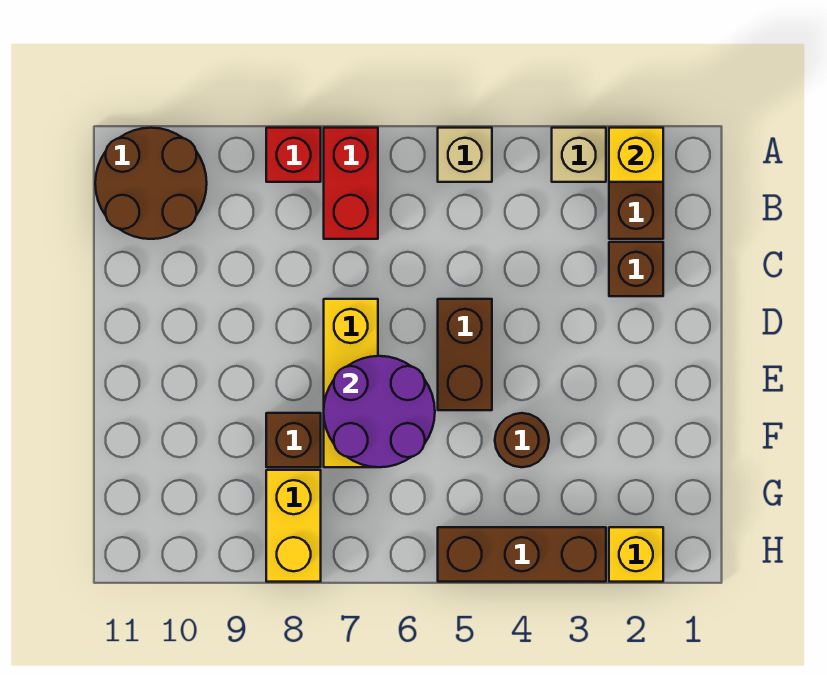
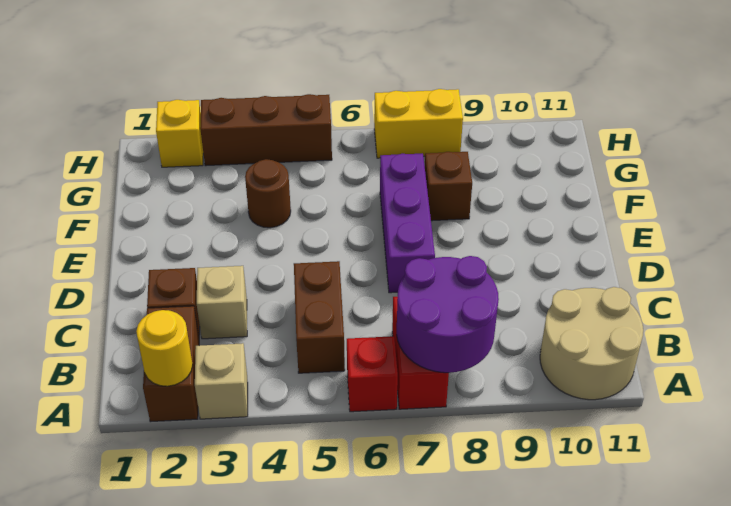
yellow 1x1 brick [609,128,663,182] -> yellow 1x1 round brick [136,310,193,386]
tan 1x1 brick [438,128,492,182] -> tan 1x1 brick moved to [197,266,247,339]
red 1x1 brick [266,128,321,182] -> red 1x1 brick moved to [347,336,398,412]
brown 2x2 round brick [95,128,207,239] -> tan 2x2 round brick [540,287,643,400]
brown 1x2 brick [438,299,492,410] -> brown 1x2 brick moved to [294,261,345,373]
yellow 1x3 brick [324,299,378,467] -> purple 1x3 brick [380,153,435,293]
purple 2x2 round brick [324,356,435,467] -> purple 2x2 round brick moved to [397,256,499,373]
yellow 1x2 brick [266,470,321,582] -> yellow 1x2 brick turned to [374,89,463,158]

